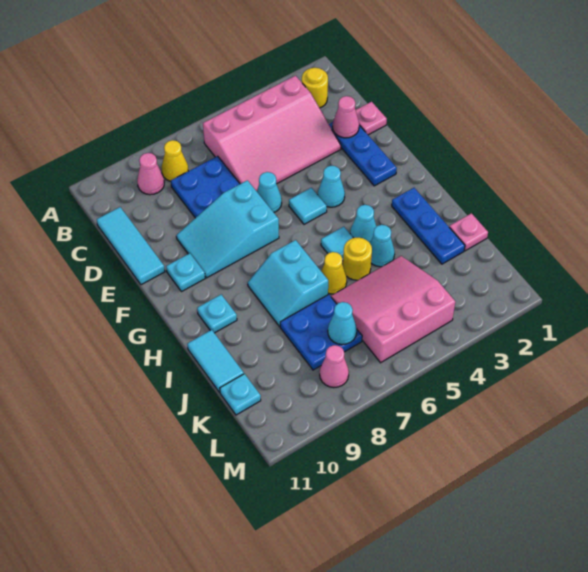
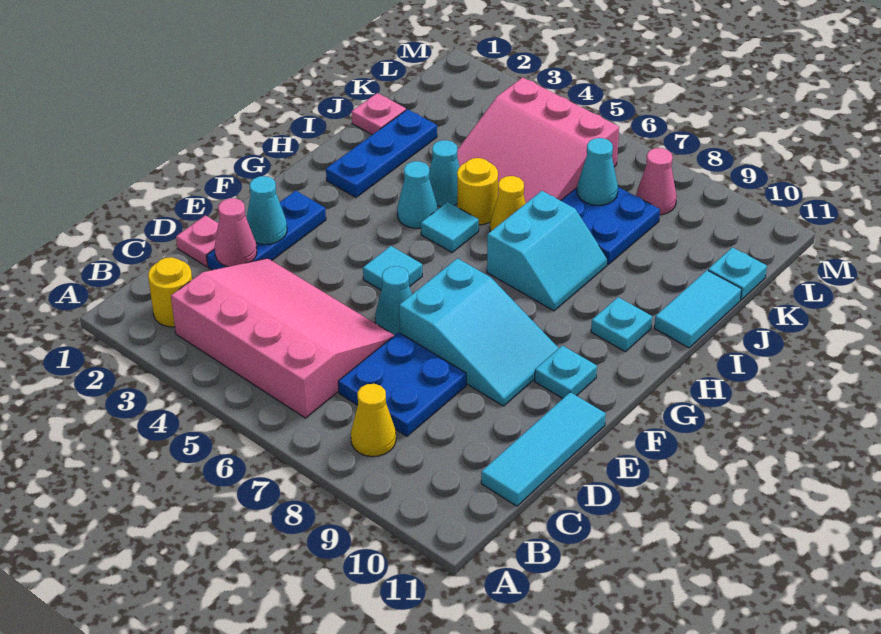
pink 1x1 cone [137,153,164,195] -> none
cyan 1x1 cone [318,166,345,207] -> cyan 1x1 cone moved to [247,176,287,245]

